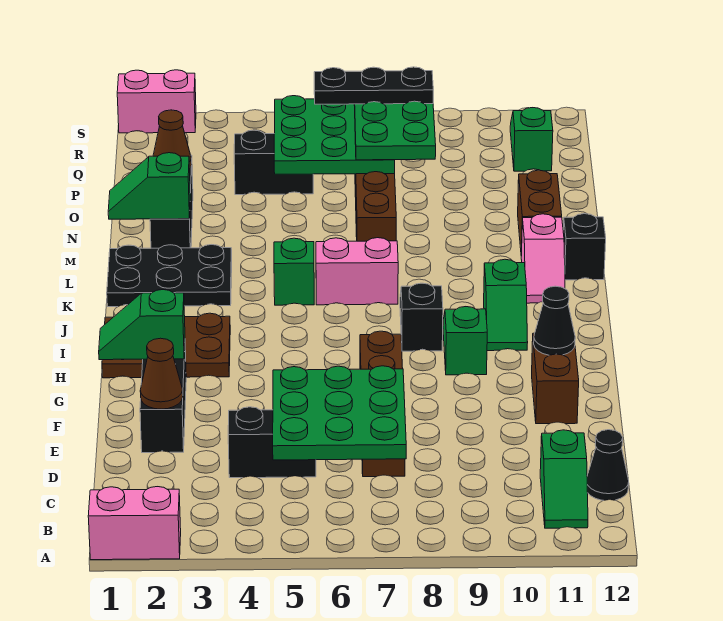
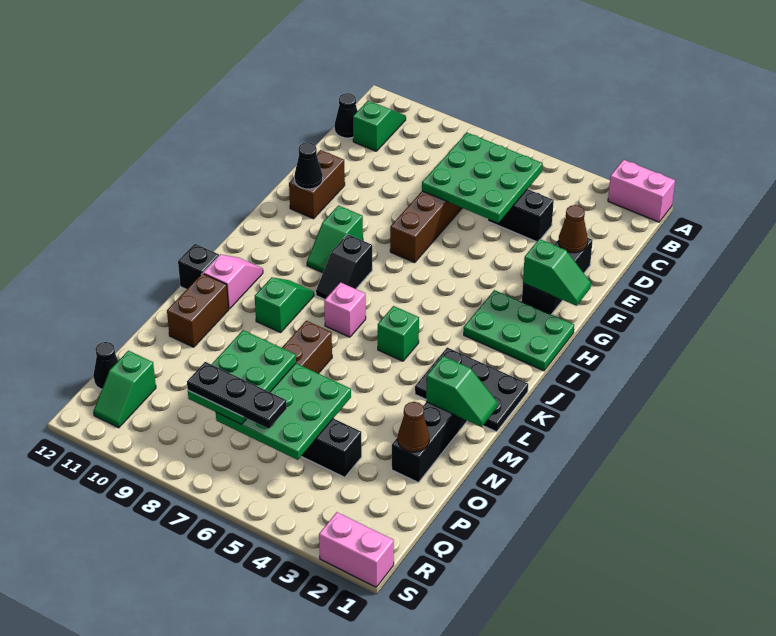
brown 2x3 plate [102,313,230,378] -> green 2x3 plate [464,290,574,371]
green 1x2 slope [484,259,528,351] -> green 1x2 slope moved to [255,277,314,333]
pink 1x2 brick [316,238,398,305] -> pink 1x1 brick [324,282,366,337]
none -> black 1x1 cone [93,342,118,389]

